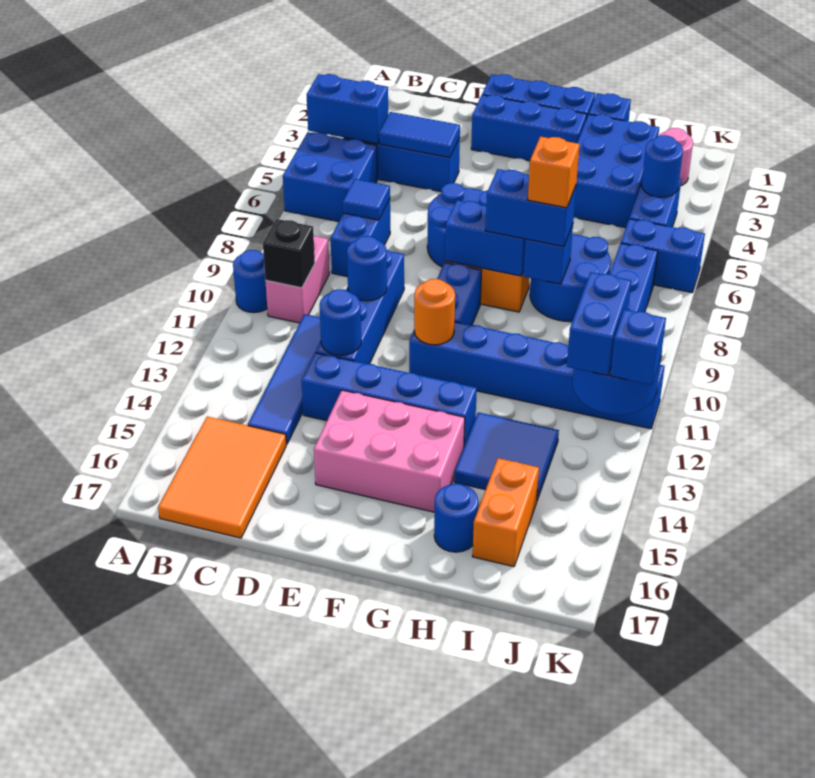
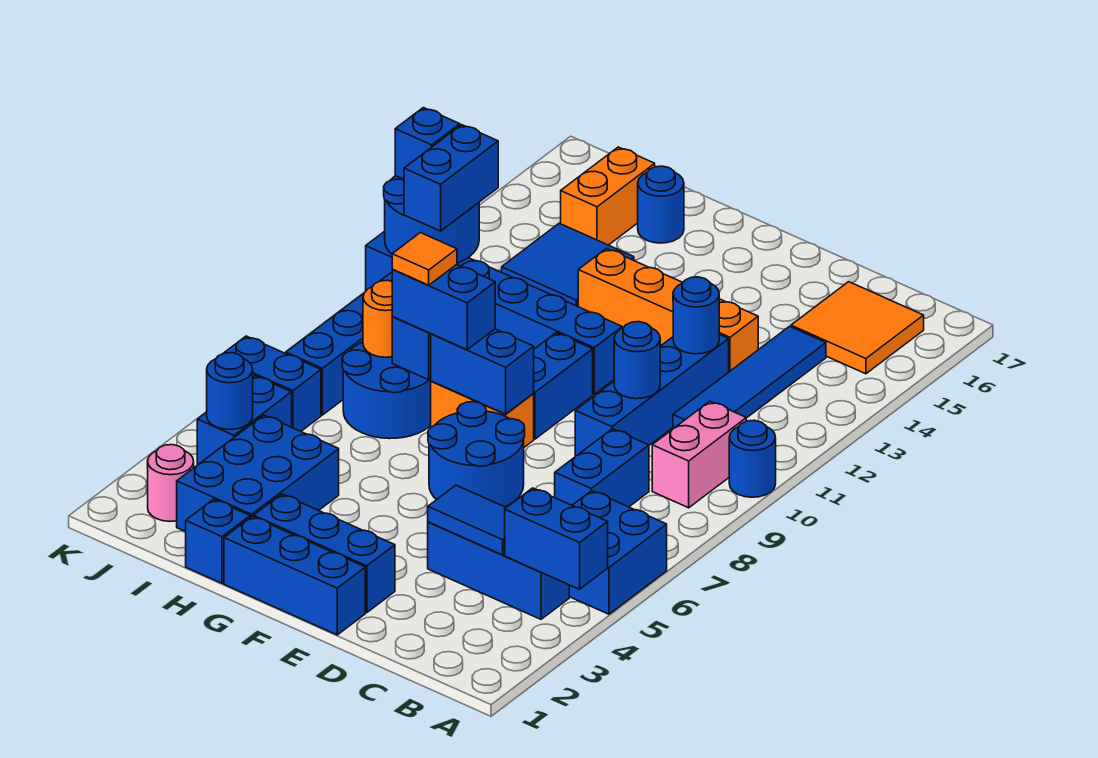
black 1x1 brick [263,219,315,288] -> none
orange 2x3 tile [158,417,286,538] -> orange 2x2 tile [791,282,924,374]
blue 1x1 tile [343,179,390,220] -> none
blue 1x4 brick [301,353,477,445] -> orange 1x4 brick [578,249,758,372]
pink 2x3 brick [314,390,465,512] -> none
orange 1x1 round brick [414,279,455,345] -> orange 1x1 round brick moved to [363,280,393,357]
orange 1x1 brick [528,137,580,208] -> orange 1x1 tile [392,233,457,285]

